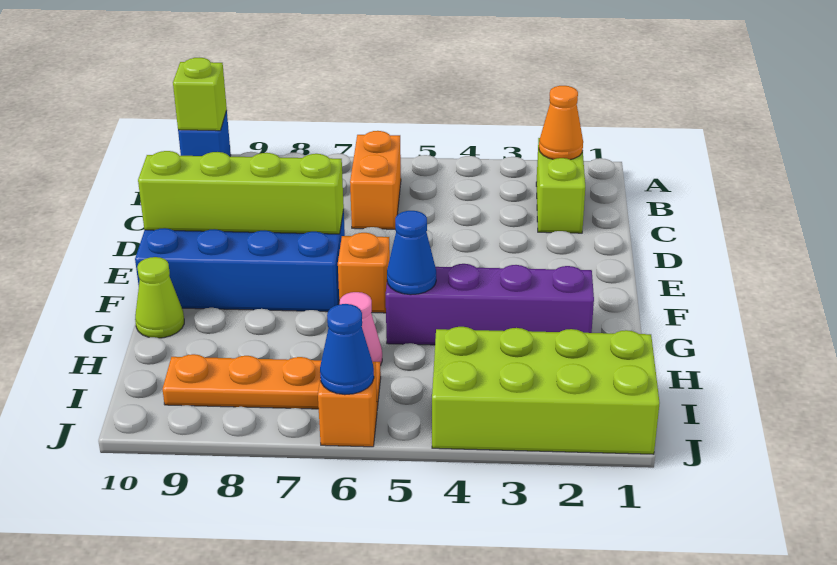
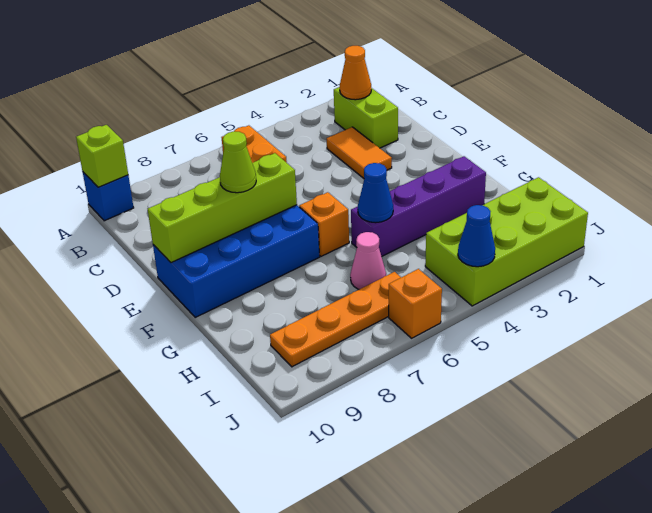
none -> orange 1x2 tile [327,127,392,178]
lime 1x1 cone [135,257,184,338] -> lime 1x1 cone moved to [220,131,256,193]
blue 1x1 cone [320,304,374,395] -> blue 1x1 cone moved to [458,205,495,267]

